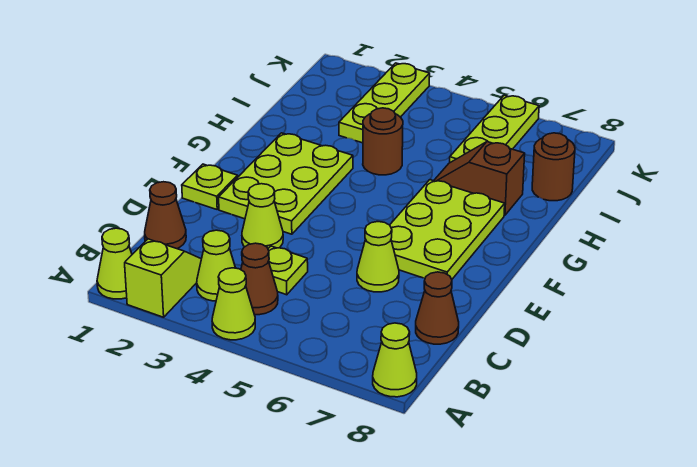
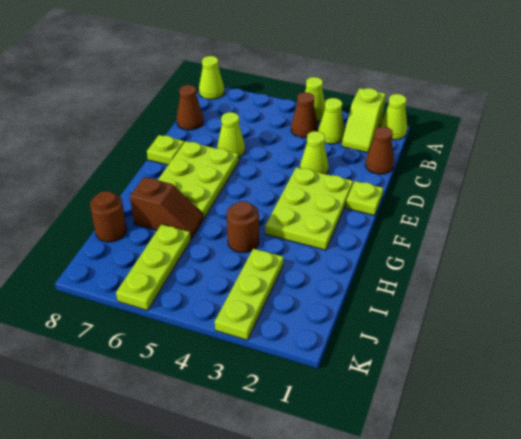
lime 1x1 plate [268,246,308,295] -> lime 1x1 plate moved to [147,135,184,165]

